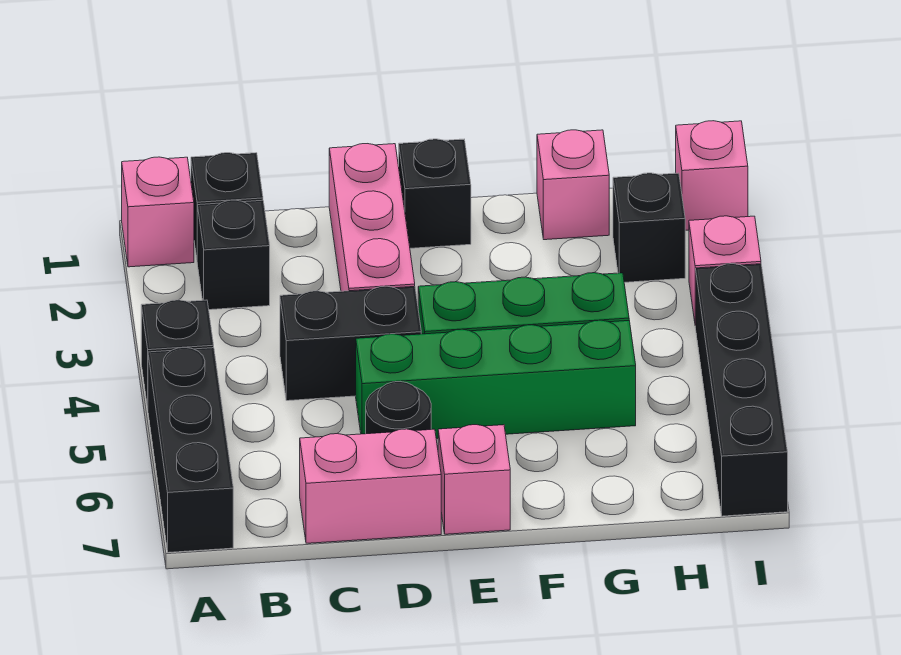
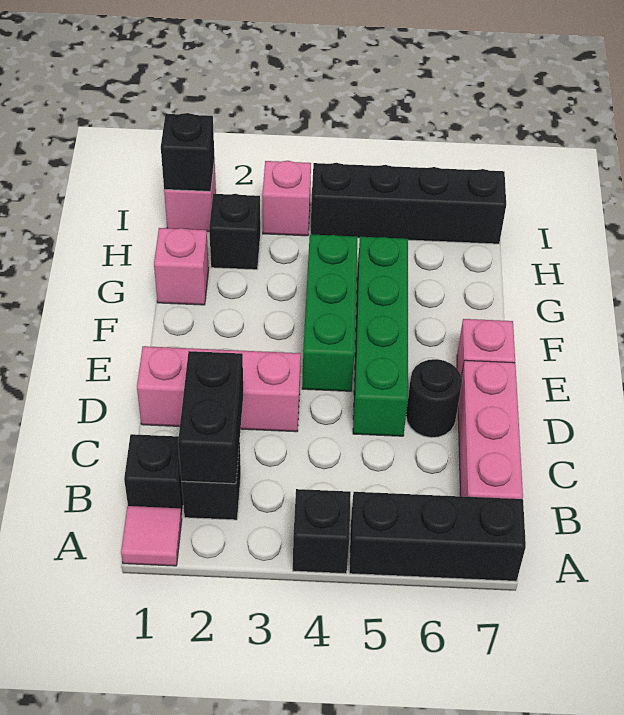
pink 1x1 brick [122,157,194,267] -> pink 1x1 tile [121,506,182,566]
black 1x2 brick [280,286,421,401] -> black 1x2 brick moved to [178,351,243,484]
pink 1x2 brick [300,429,441,543] -> pink 1x3 brick [458,360,523,499]
black 1x1 brick [399,139,471,248] -> black 1x1 brick moved to [161,113,215,191]

